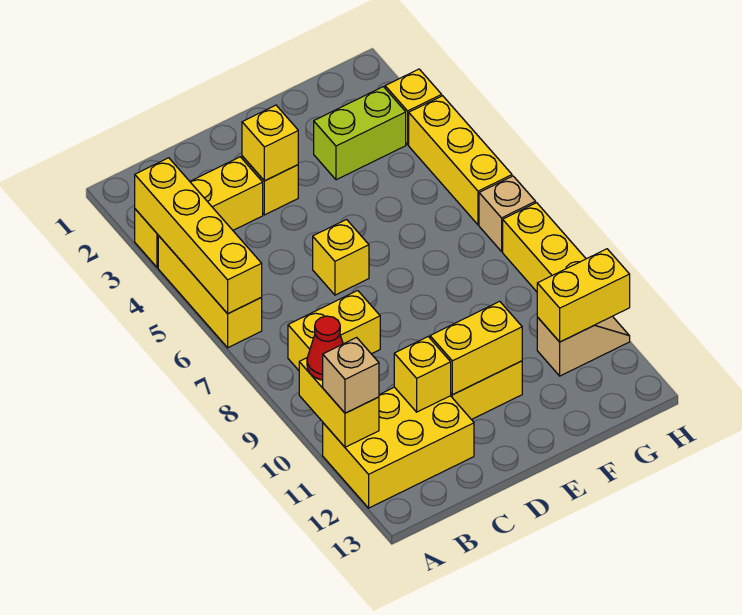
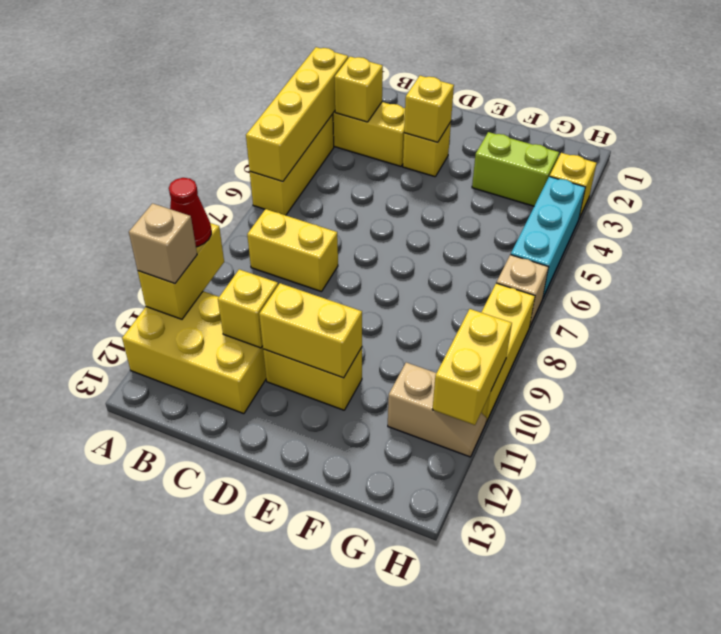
yellow 1x1 brick [313,220,369,295] -> yellow 1x1 brick moved to [335,57,383,122]
yellow 1x2 brick [537,249,630,342] -> yellow 1x2 brick turned to [432,309,512,425]
yellow 1x3 brick [409,96,512,225] -> cyan 1x3 brick [511,176,585,297]

